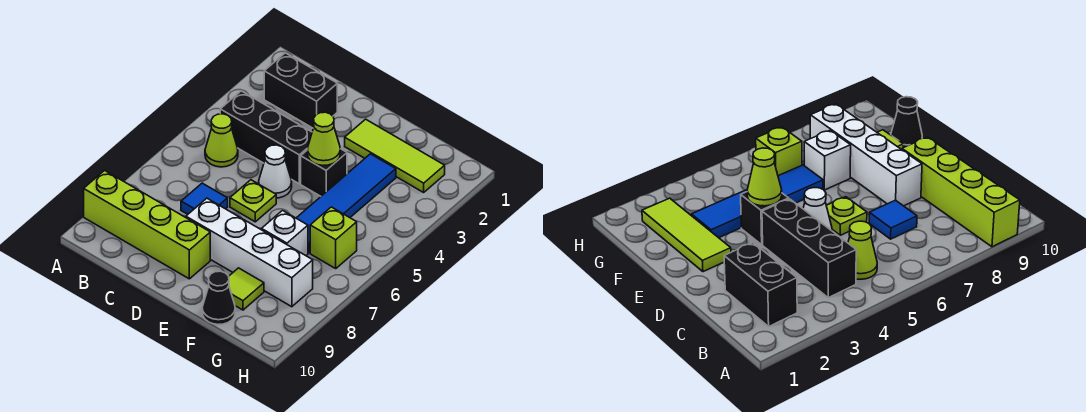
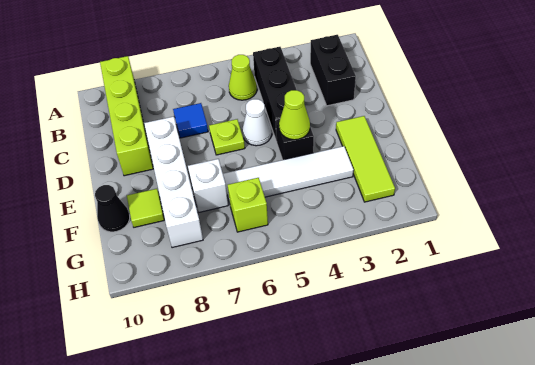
blue 1x4 tile [297,154,396,253] -> white 1x4 tile [223,146,353,203]

